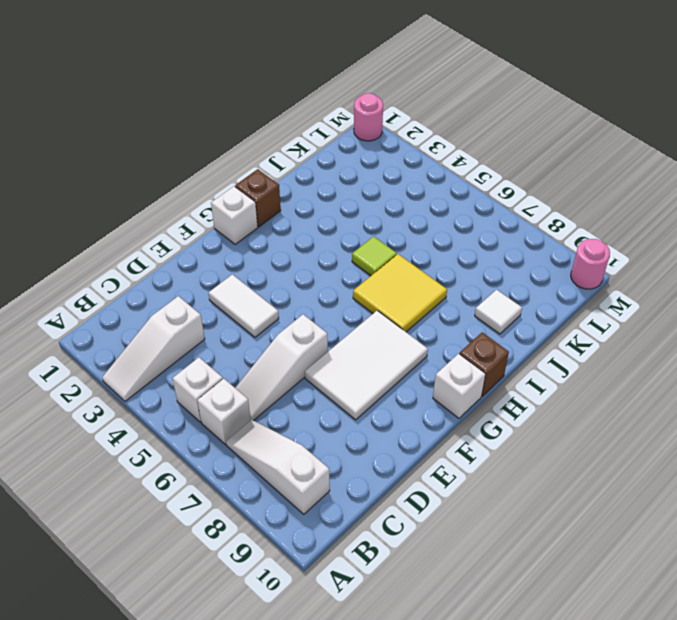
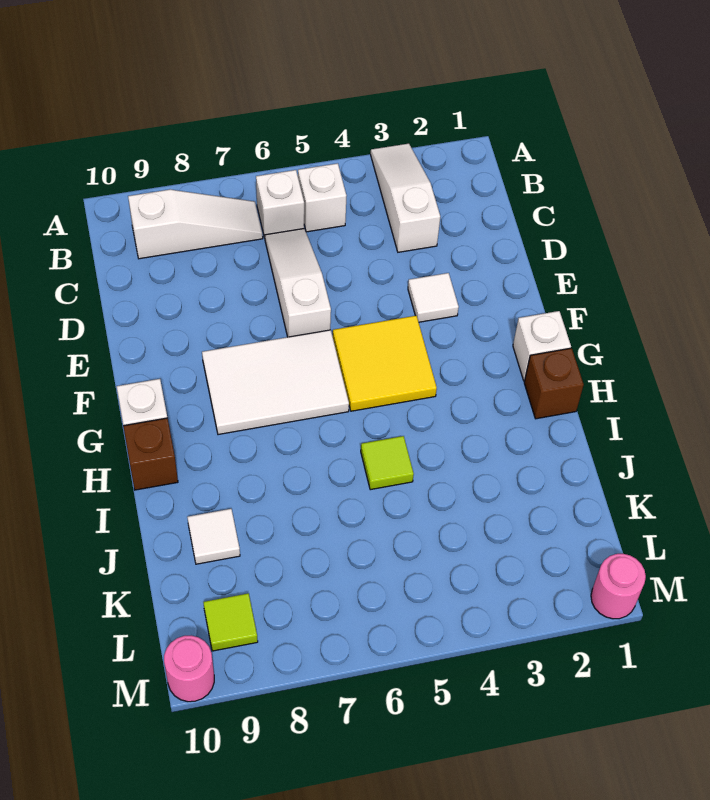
white 1x2 tile [209,274,279,337] -> white 1x1 tile [408,273,459,322]
white 2x3 tile [305,311,428,420] -> white 2x3 tile turned to [202,330,349,435]
yellow 2x2 tile [353,254,447,332] -> yellow 2x2 tile moved to [333,316,437,411]
none -> lime 1x1 tile [203,593,258,651]

